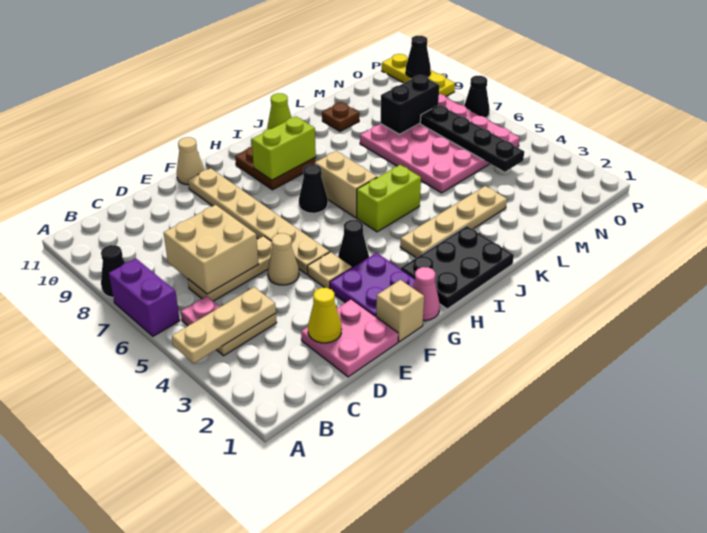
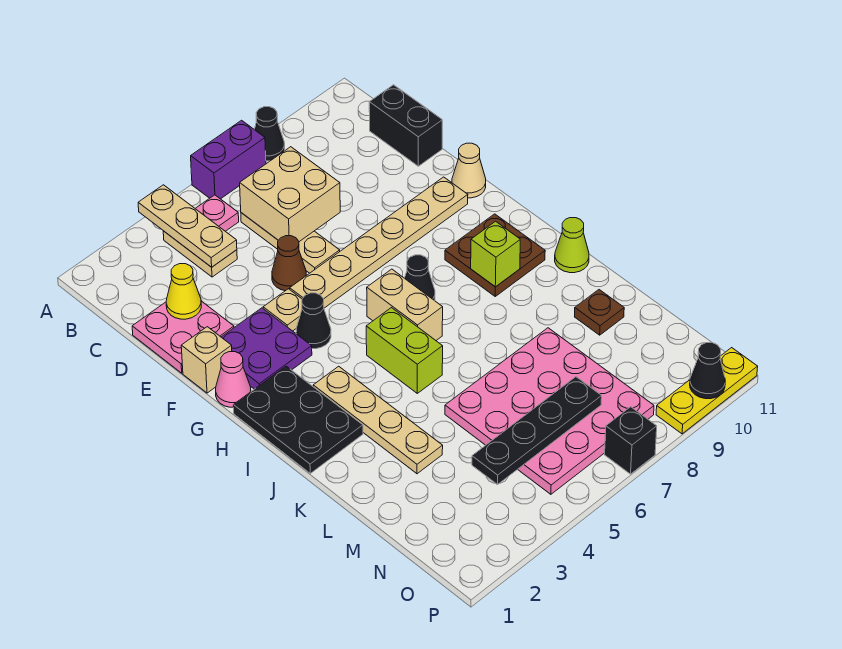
tan 1x1 cone [268,233,299,285] -> brown 1x1 cone [272,236,306,291]
lime 1x2 brick [252,117,316,180] -> lime 1x1 brick [471,221,520,287]
tan 1x2 brick [315,151,377,218] -> tan 1x2 brick turned to [367,269,443,340]
black 1x2 brick [381,75,439,134] -> black 1x2 brick moved to [369,85,442,166]
black 1x1 cone [464,76,490,118] -> black 1x1 brick [605,407,657,474]

